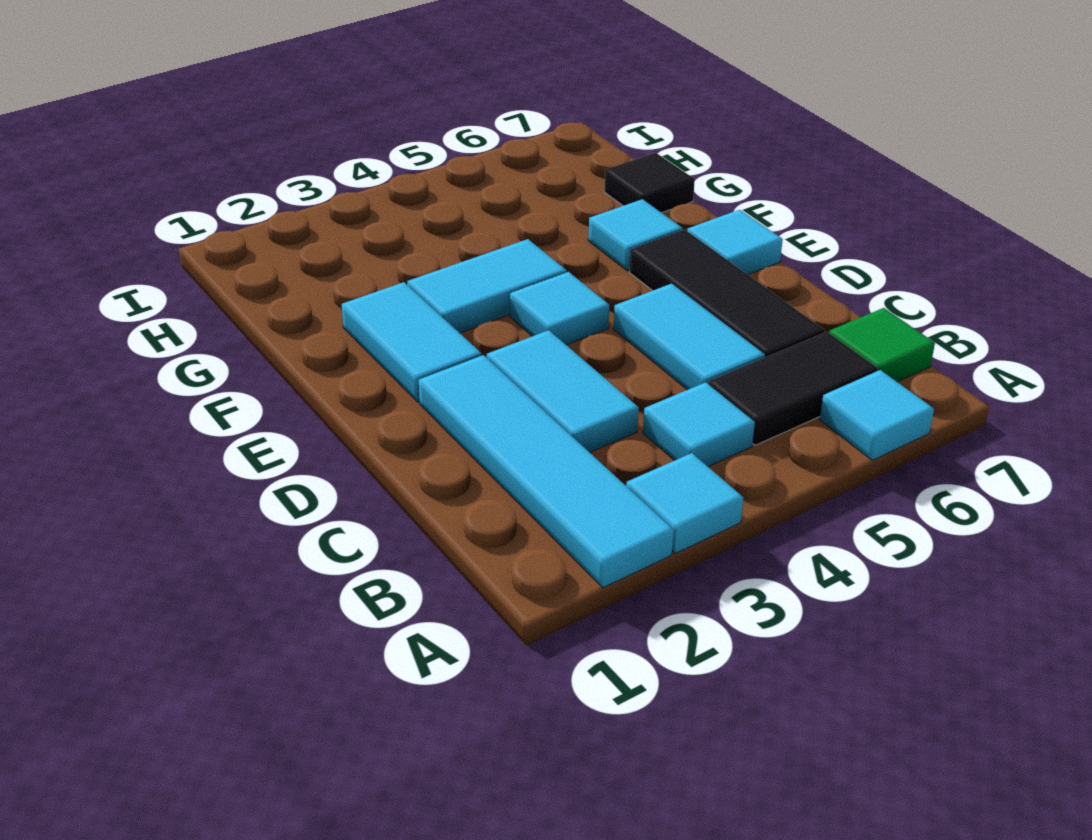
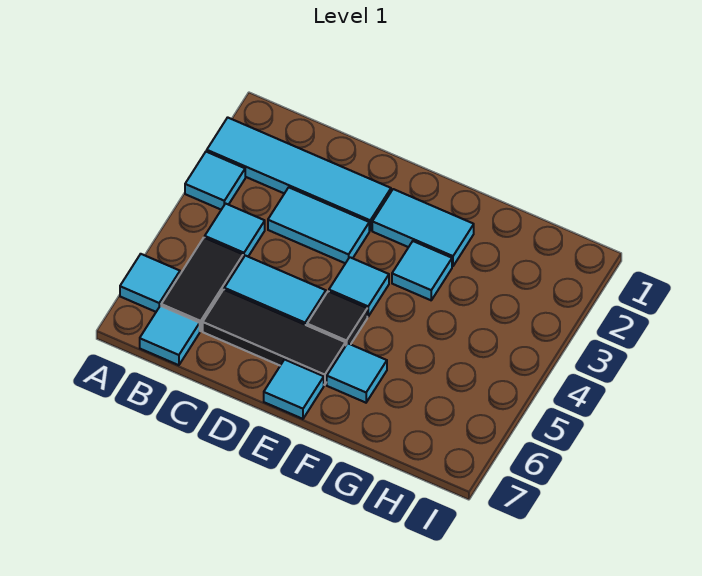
green 1x1 tile [829,308,935,382] -> cyan 1x1 tile [140,306,200,365]
cyan 1x2 tile [407,239,567,333] -> cyan 1x1 tile [392,241,452,300]
black 1x1 tile [604,153,695,213] -> black 1x1 tile moved to [307,291,367,345]

